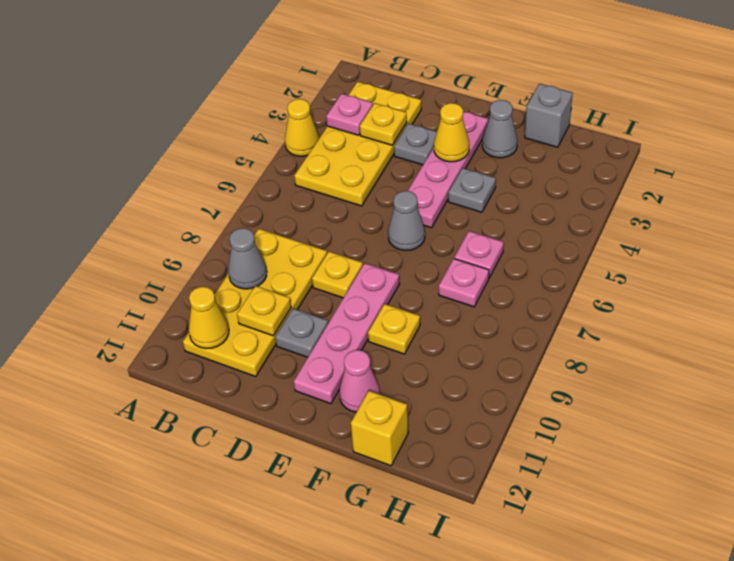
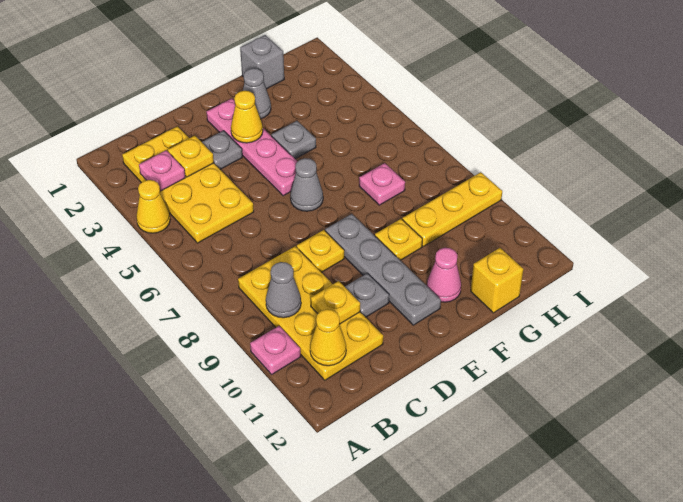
pink 1x4 plate [294,263,399,404] -> grey 1x4 plate [325,214,441,325]
pink 1x1 plate [454,231,504,278] -> pink 1x1 plate moved to [250,326,301,374]
none -> yellow 1x3 plate [402,172,502,246]

